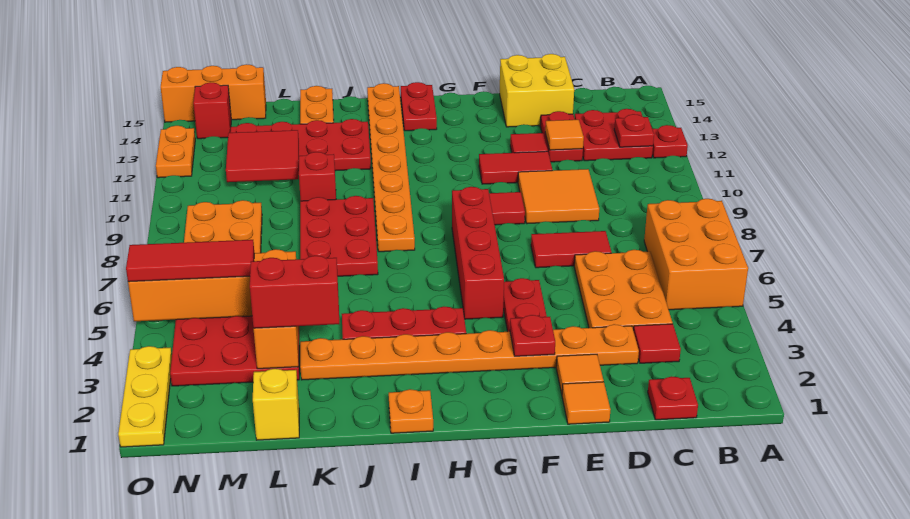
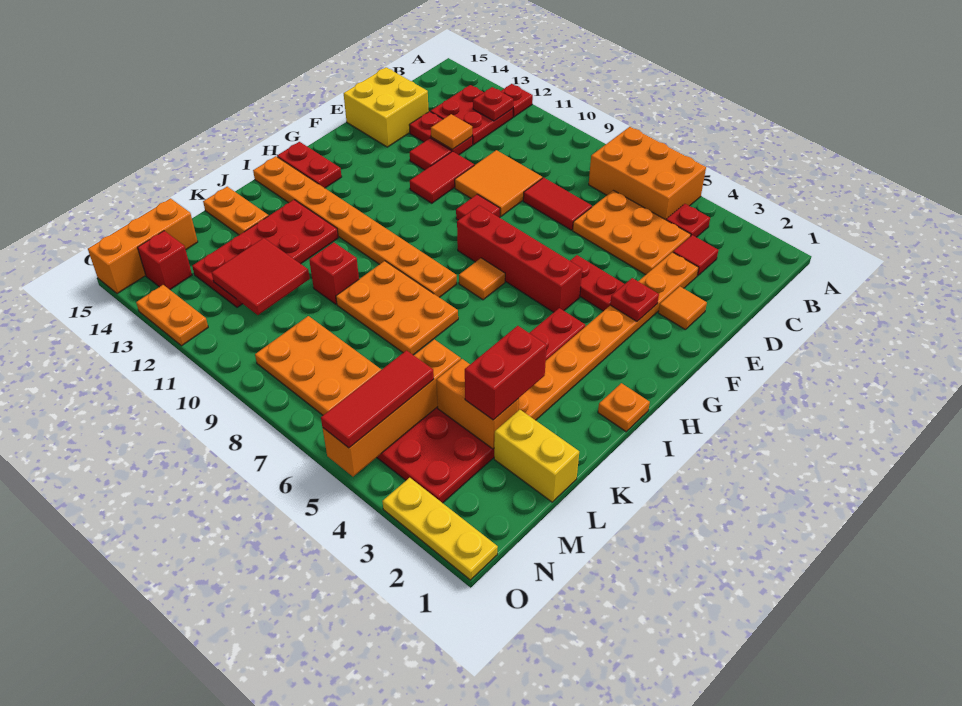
red 1x1 plate [648,376,698,420] -> red 1x1 plate moved to [666,204,710,237]
red 1x2 tile [531,231,612,268] -> red 1x2 tile turned to [523,178,592,230]
orange 1x1 tile [562,382,611,424] -> orange 1x1 tile moved to [459,258,505,300]
red 2x3 plate [300,196,378,276] -> orange 2x3 plate [336,261,458,355]
yellow 1x1 brick [253,369,299,440] -> yellow 1x2 brick [494,410,579,502]

